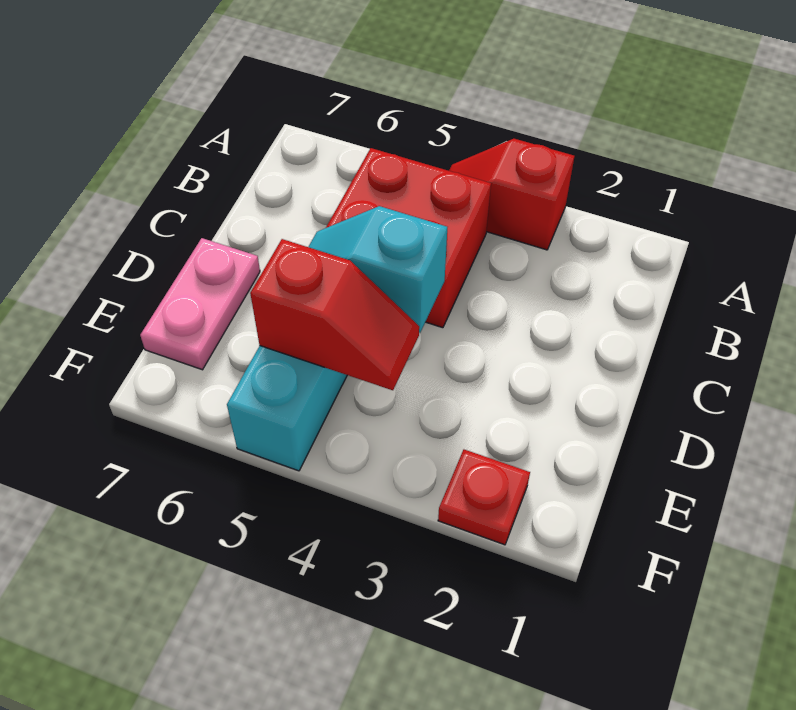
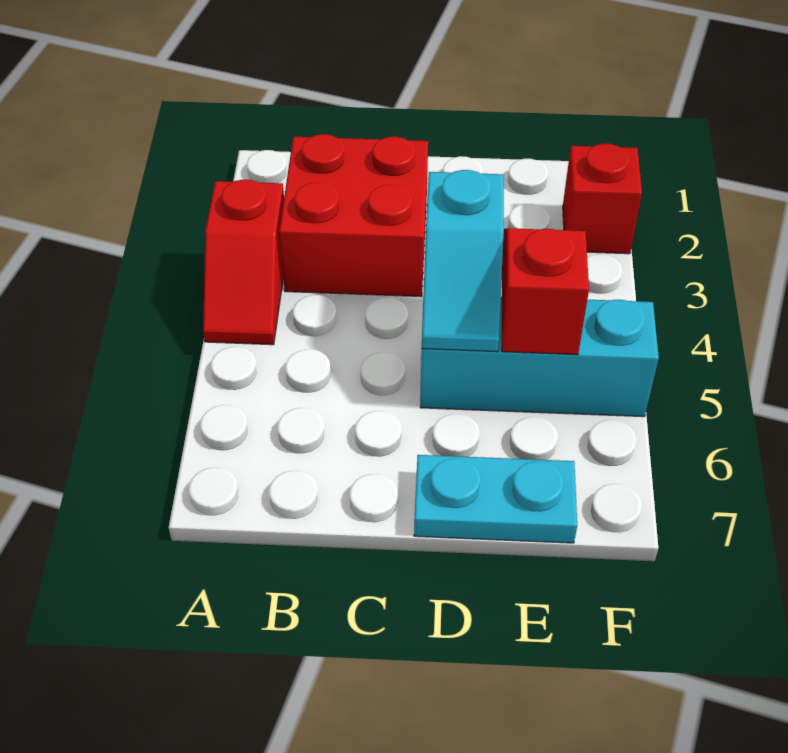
red 2x2 brick [326,148,491,328] -> red 2x2 brick moved to [279,134,428,297]
pink 1x2 plate [140,238,260,370] -> cyan 1x2 plate [414,455,577,543]
red 1x1 plate [438,450,530,545] -> red 1x1 brick [563,144,642,254]

